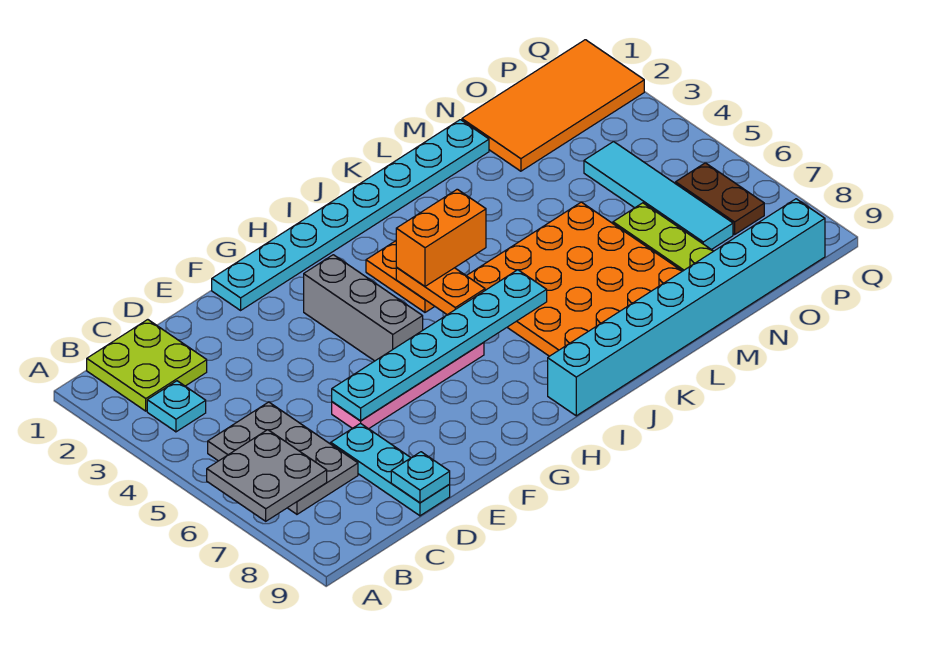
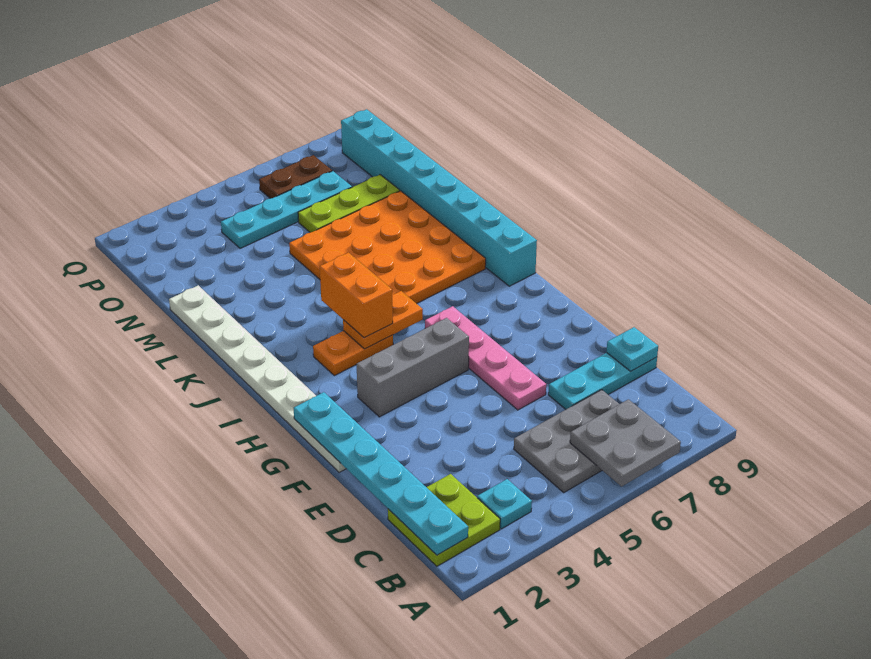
cyan 1x6 plate [332,270,547,421] -> cyan 1x6 plate moved to [294,392,468,555]
cyan 1x8 plate [212,120,489,310] -> white 1x8 plate [169,285,346,472]
orange 2x4 tile [462,40,644,171] -> none
cyan 1x4 tile [584,142,733,250] -> cyan 1x4 plate [221,171,352,248]

